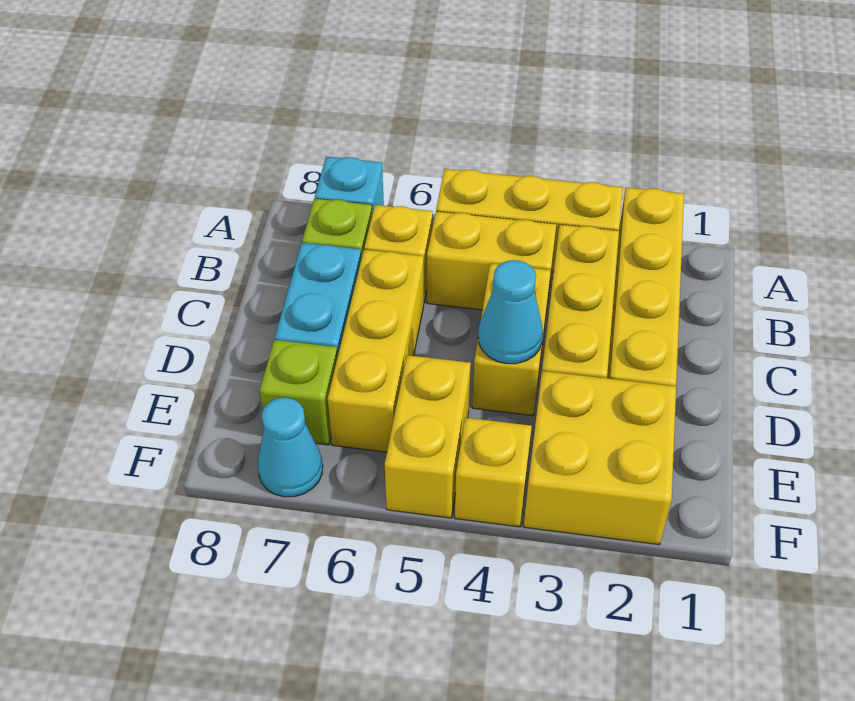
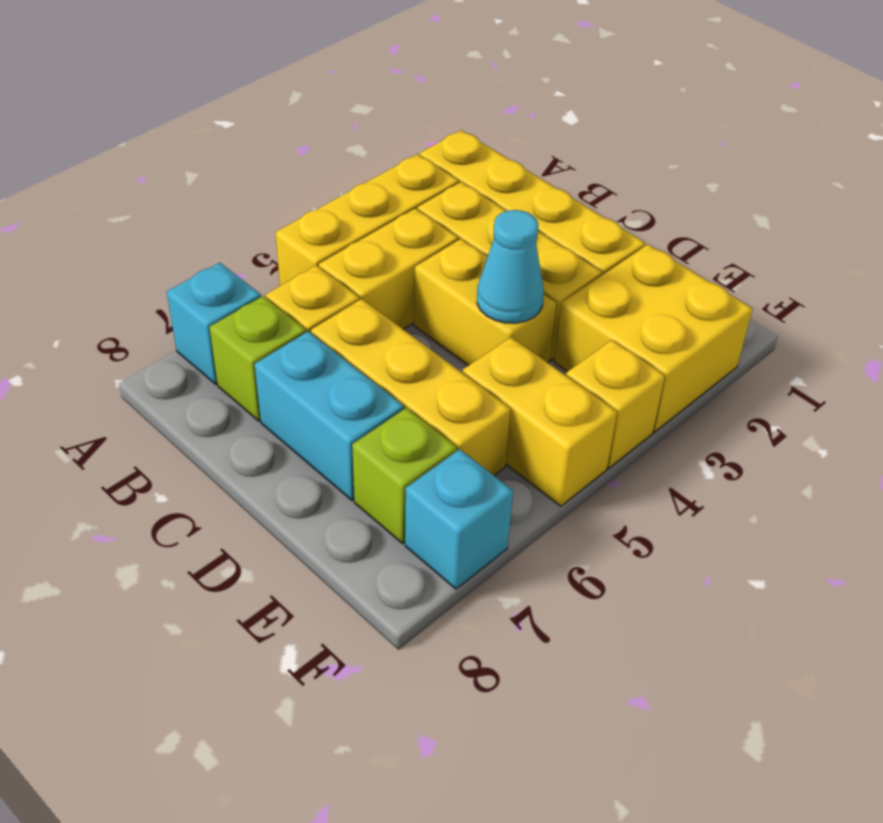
cyan 1x1 cone [257,398,323,497] -> cyan 1x1 brick [405,449,513,589]

